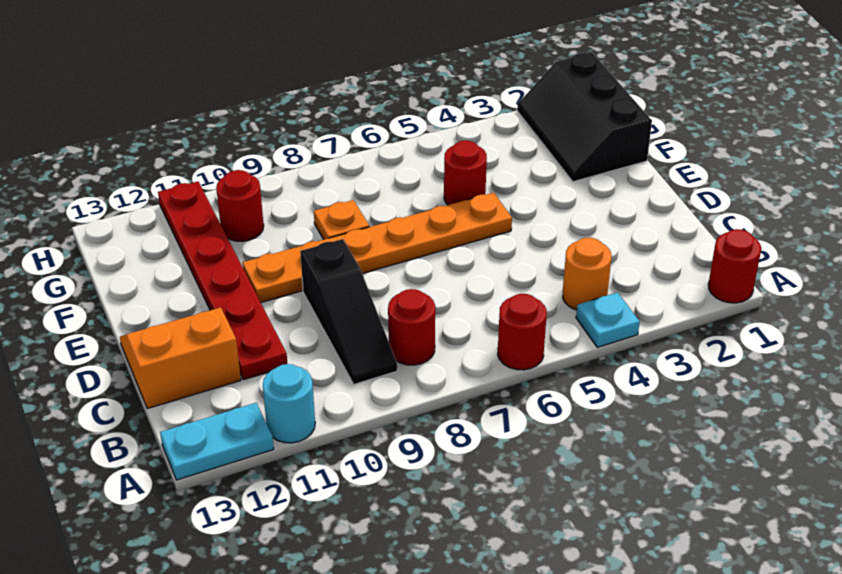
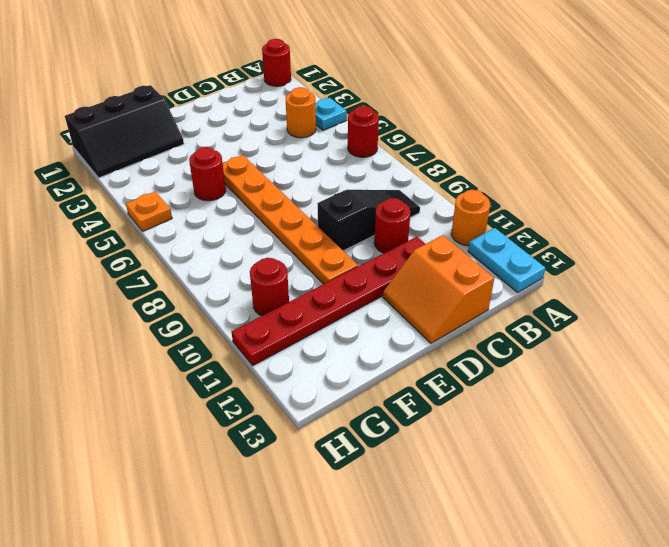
cyan 1x1 round brick [263,364,315,443] -> orange 1x1 round brick [451,190,490,246]
red 1x1 round brick [388,289,435,365] -> red 1x1 round brick moved to [374,198,411,253]
orange 1x1 plate [314,200,369,239] -> orange 1x1 plate moved to [126,192,172,231]

